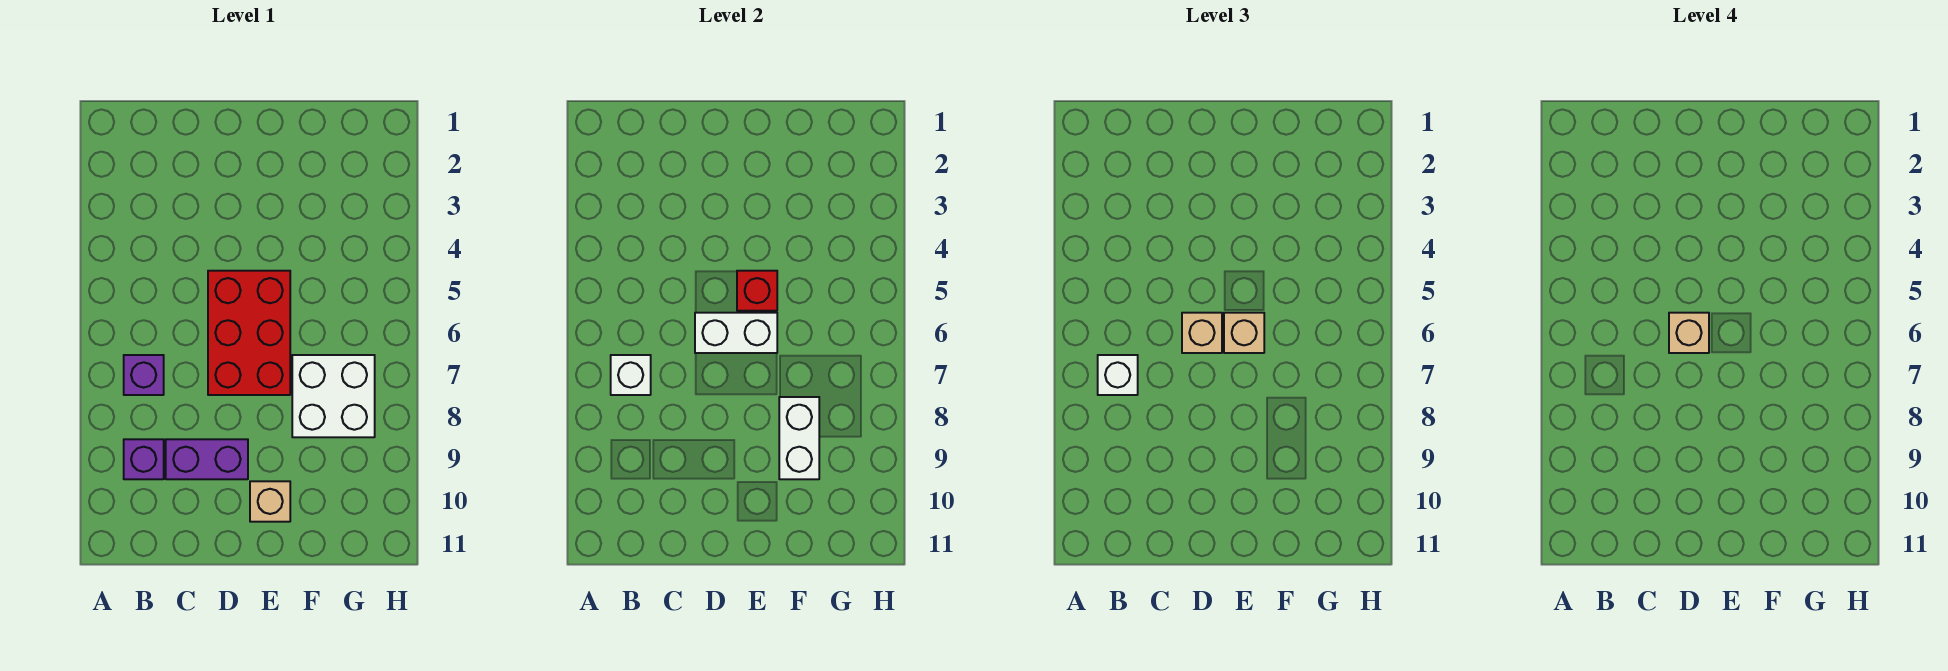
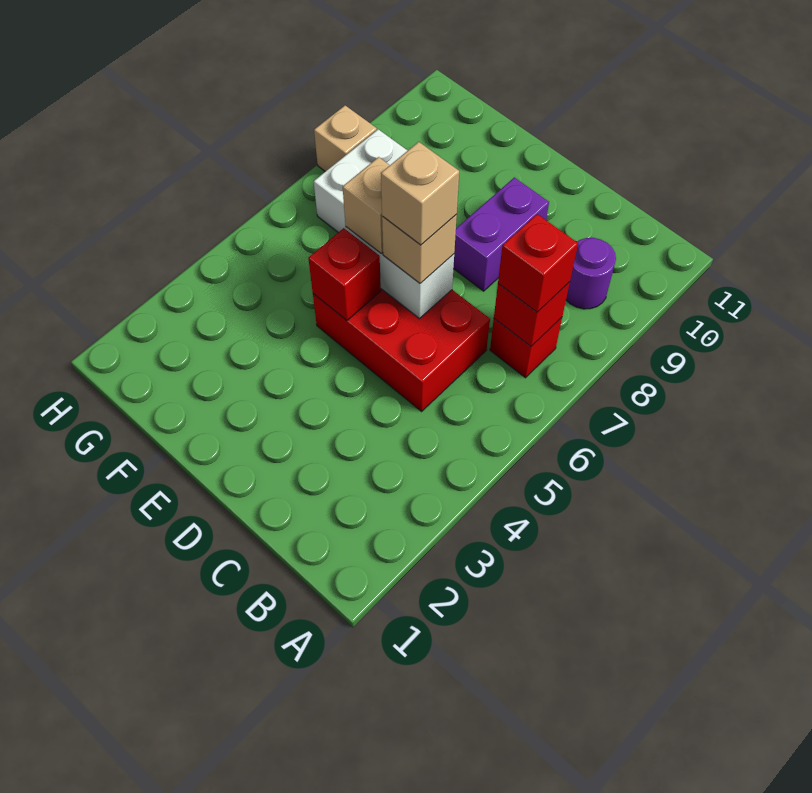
purple 1x1 brick [124,355,164,395] -> red 1x1 brick [490,317,562,378]
white 1x1 brick [611,355,651,395] -> red 1x1 brick [494,282,570,346]
white 1x1 brick [1098,355,1138,395] -> red 1x1 brick [498,214,578,312]
purple 1x1 brick [124,439,164,479] -> purple 1x1 round brick [566,238,616,309]
purple 1x2 brick [166,439,248,479] -> purple 1x2 brick turned to [453,177,549,291]
red 2x3 brick [208,271,290,395] -> red 2x3 brick turned to [313,289,490,411]
tan 1x1 brick [250,481,290,522] -> tan 1x1 brick moved to [314,106,377,172]
white 1x2 brick [779,397,819,479] -> none

